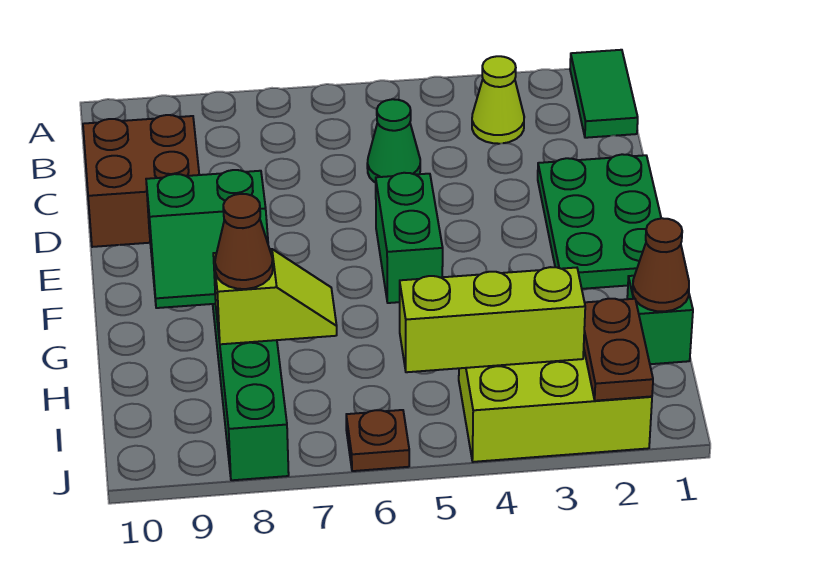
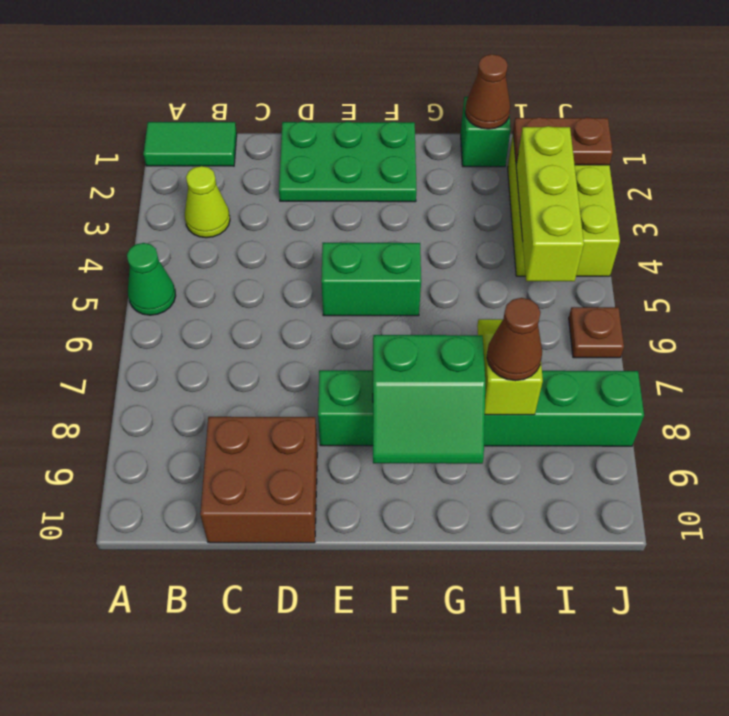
green 1x1 cone [367,99,420,183] -> green 1x1 cone moved to [127,243,176,315]
green 2x2 slope [146,170,268,308] -> green 2x2 slope turned to [373,335,485,464]

